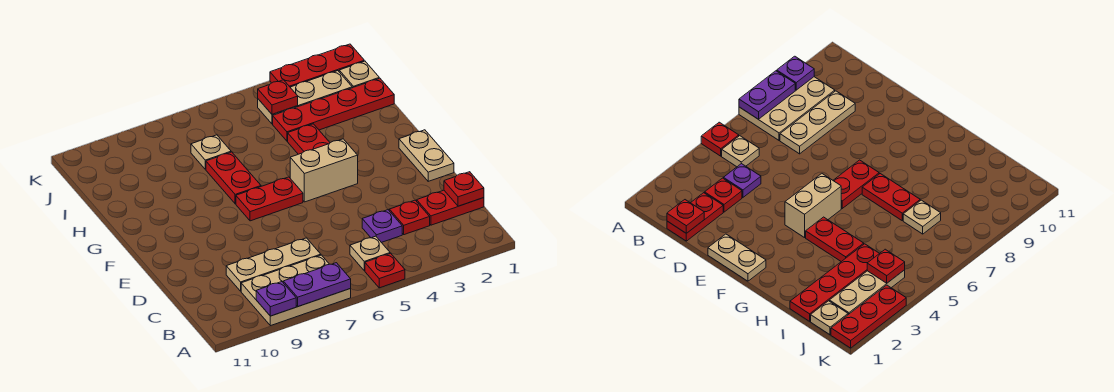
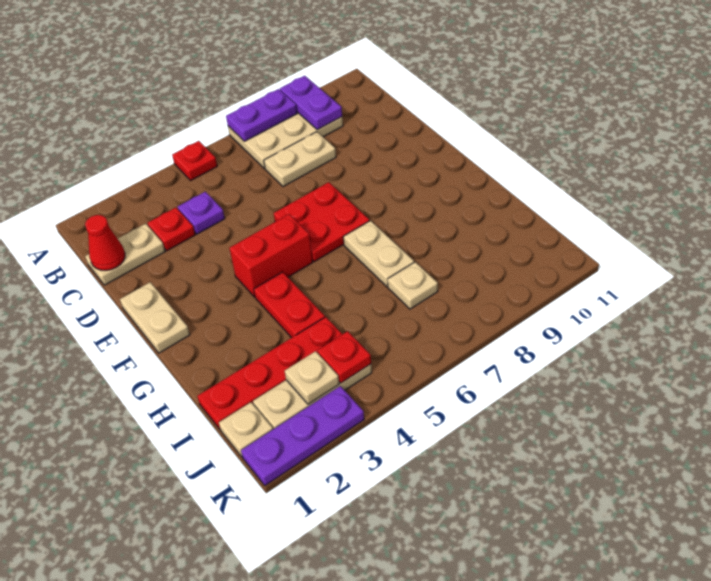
purple 1x1 plate [256,282,296,316] -> purple 1x2 plate [280,76,342,130]
tan 1x1 plate [350,236,390,271] -> tan 1x1 plate moved to [285,351,339,404]
red 1x2 plate [417,190,484,225] -> tan 1x2 plate [85,224,165,285]
red 1x1 plate [444,172,484,206] -> red 1x1 cone [85,215,125,271]
tan 1x3 plate [226,238,321,291] -> tan 1x2 plate [264,132,336,187]
tan 1x2 brick [290,139,358,202] -> red 1x2 brick [229,214,313,297]
red 1x2 plate [236,177,303,221] -> red 2x2 plate [274,182,370,262]
red 1x2 plate [206,152,261,204] -> tan 1x2 plate [343,221,414,287]
red 1x3 plate [270,44,364,87] -> purple 1x3 plate [241,386,364,486]

